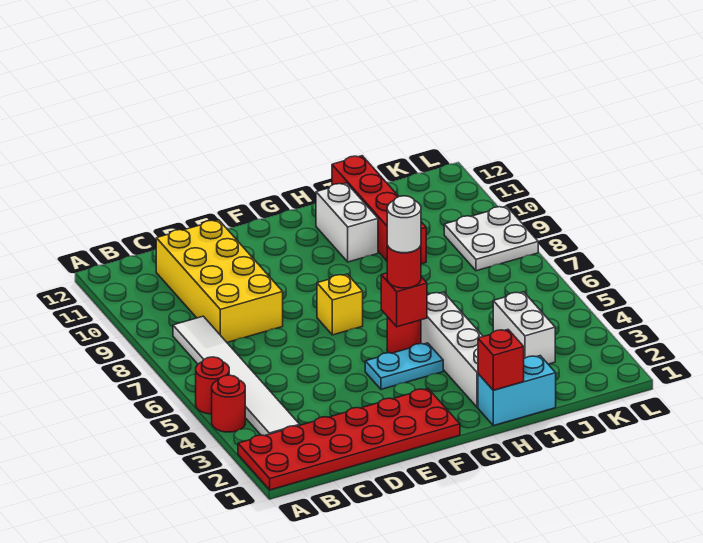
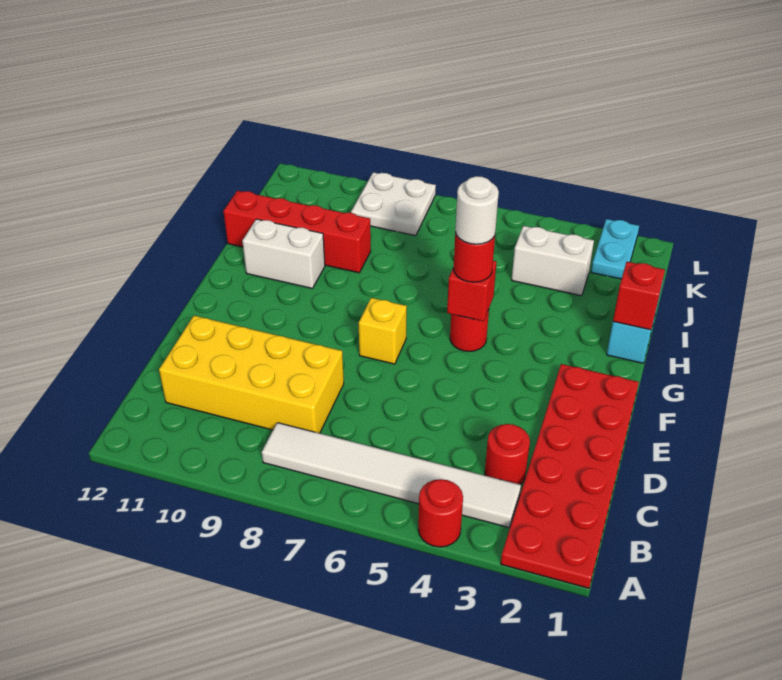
red 1x1 round brick [196,357,229,414] -> red 1x1 round brick moved to [485,424,530,484]
cyan 1x2 plate [365,343,443,389] -> cyan 1x2 plate moved to [591,219,639,279]
white 1x4 brick [421,292,483,407] -> none

